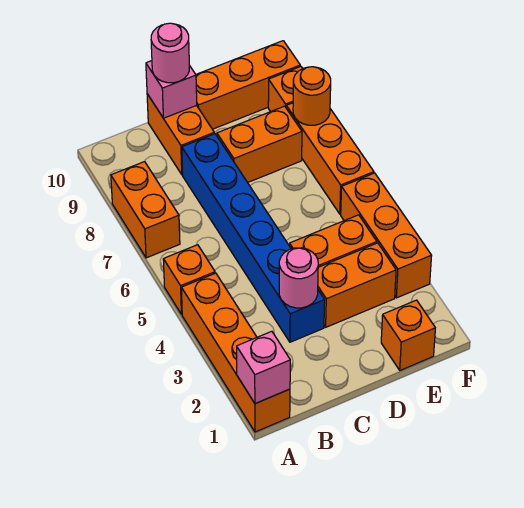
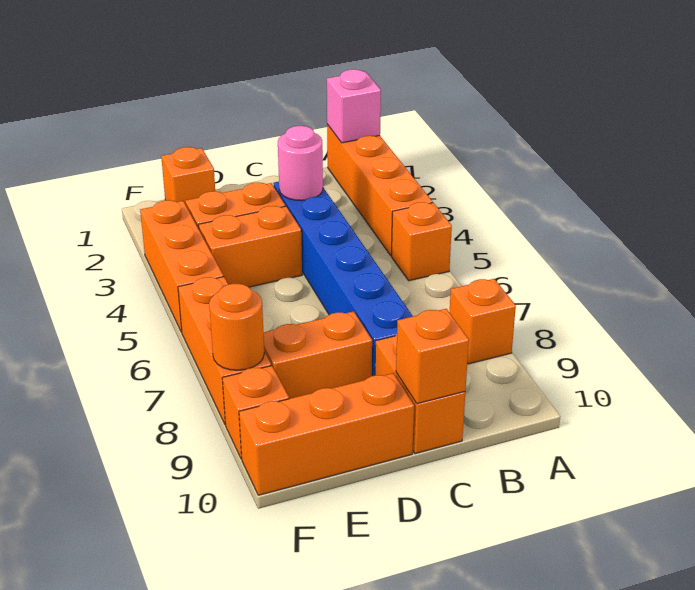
orange 1x2 brick [111,162,180,258] -> orange 1x1 brick [449,279,516,364]
pink 1x1 brick [146,61,197,118] -> orange 1x1 brick [396,309,469,404]
pink 1x1 round brick [151,23,189,83] -> none

